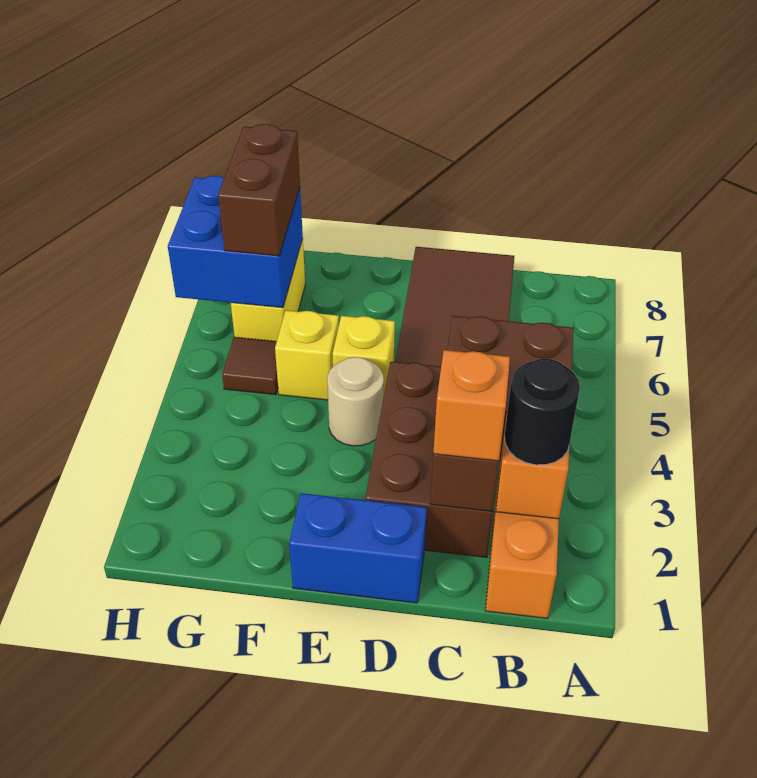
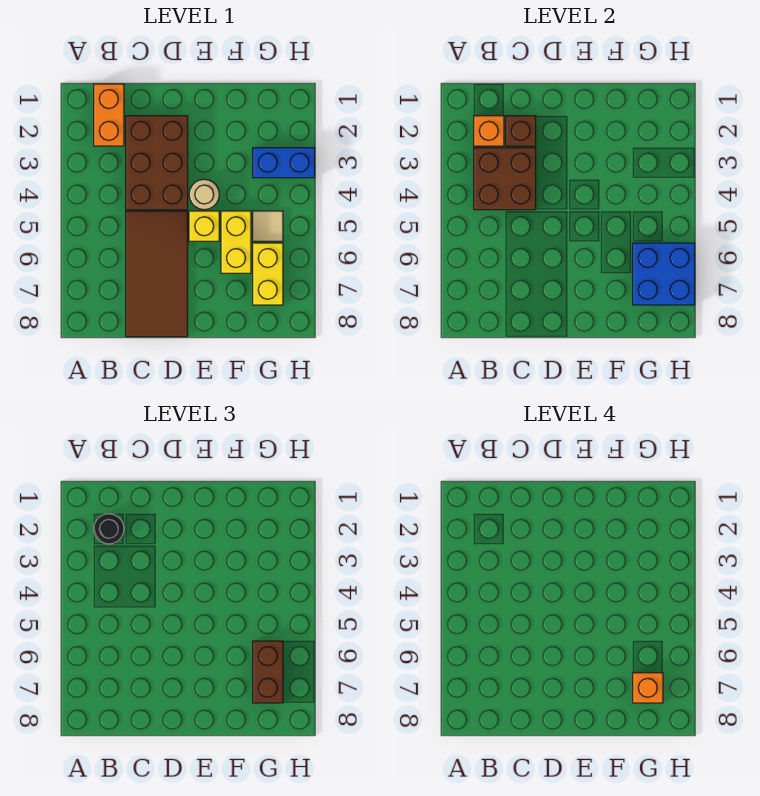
orange 1x1 brick [433,350,510,461] -> orange 1x1 brick moved to [633,673,663,703]
blue 1x2 brick [289,493,427,603] -> blue 1x2 brick moved to [253,148,315,178]
yellow 1x1 brick [275,310,339,400] -> yellow 1x2 brick [221,211,251,273]
brown 1x1 tile [222,337,278,395] -> tan 1x1 tile [253,211,283,241]

